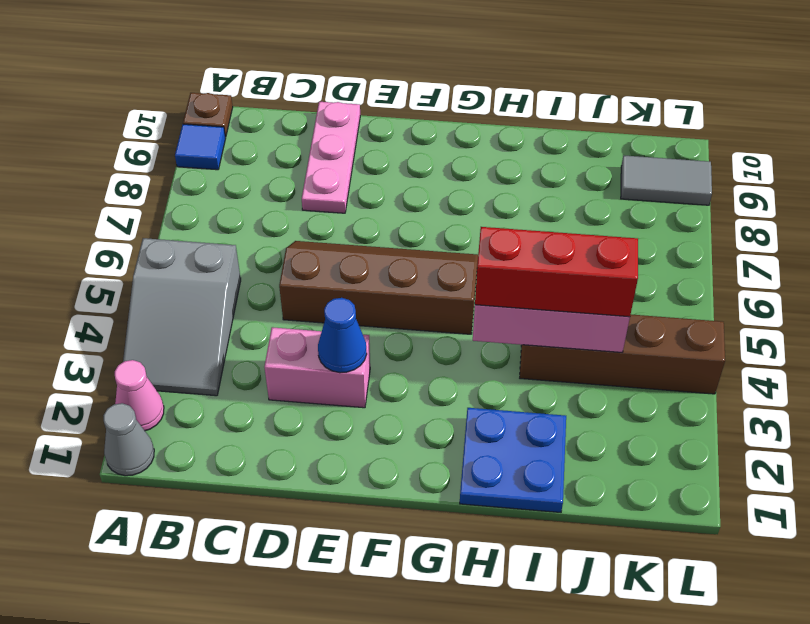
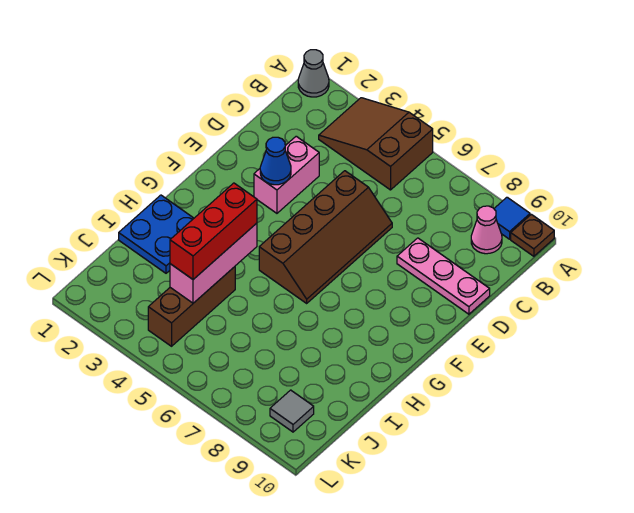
pink 1x1 cone [115,360,164,431] -> pink 1x1 cone moved to [471,206,502,254]
grey 2x3 slope [123,238,241,396] -> brown 2x3 slope [319,98,433,190]
brown 1x4 brick [520,315,725,394] -> brown 1x3 brick [148,267,235,346]
grey 1x2 tile [621,155,712,205] -> grey 1x1 tile [270,390,314,432]

